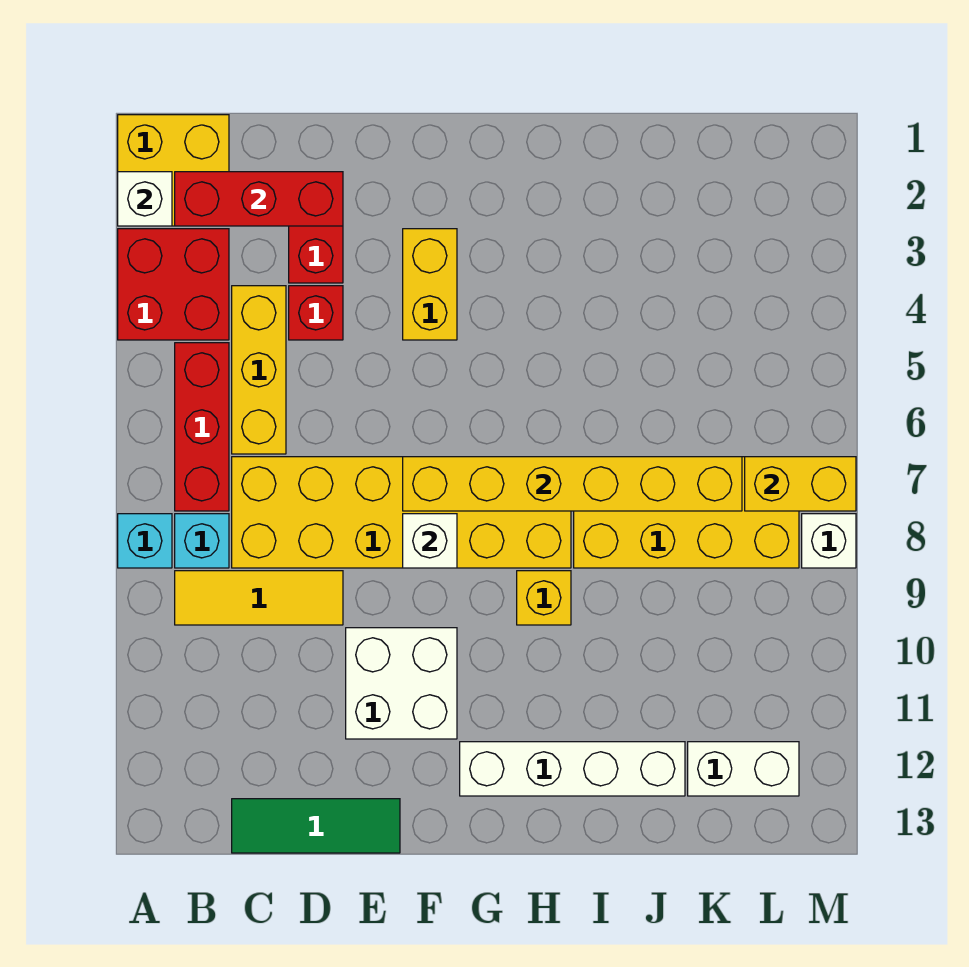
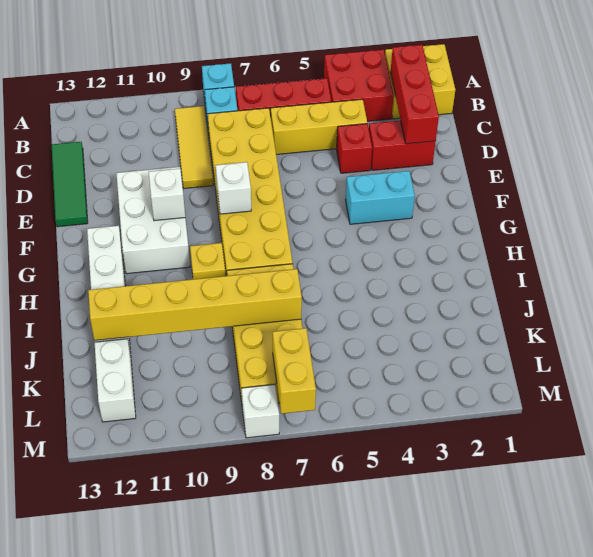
white 1x1 brick [118,172,172,226] -> white 1x1 brick moved to [149,169,185,221]
white 2x2 brick [346,628,457,739] -> white 2x3 brick [116,167,190,274]
yellow 1x2 brick [403,229,457,340] -> cyan 1x2 brick [346,171,415,224]
yellow 1x6 brick [403,457,742,511] -> yellow 1x6 brick turned to [88,269,302,340]

